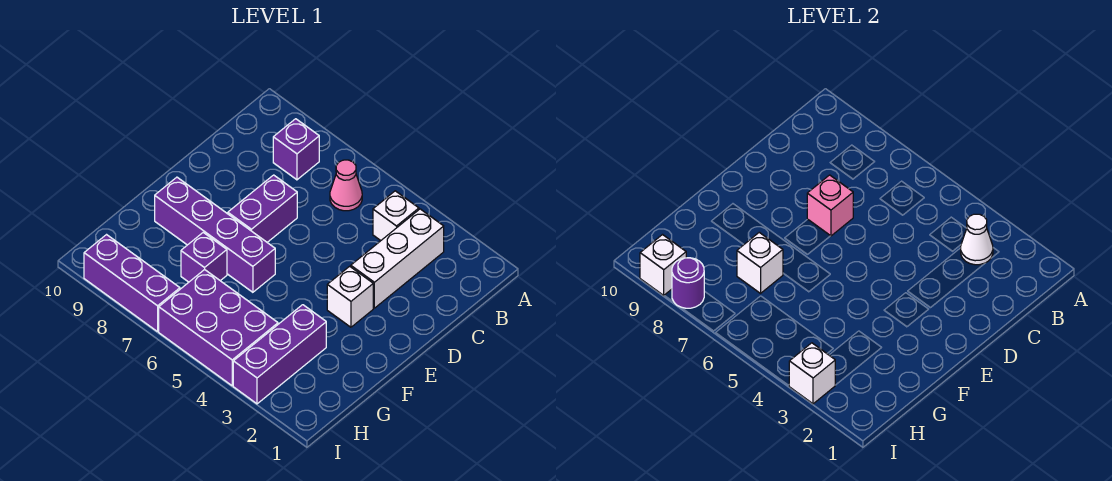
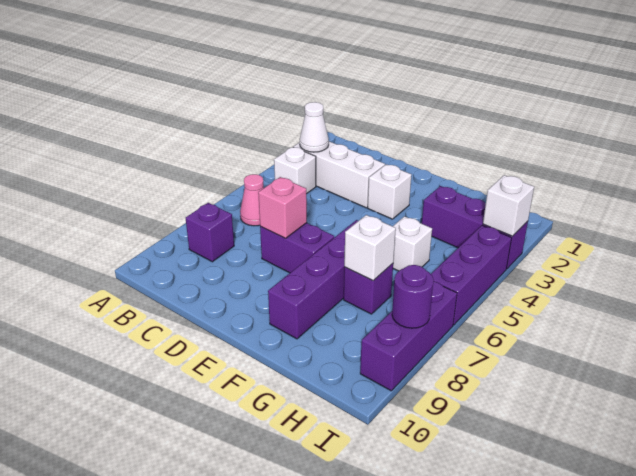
purple 2x3 brick [159,270,278,386] -> purple 1x3 brick [431,225,512,325]
white 1x1 brick [640,235,686,295] -> white 1x1 brick moved to [393,216,432,271]

